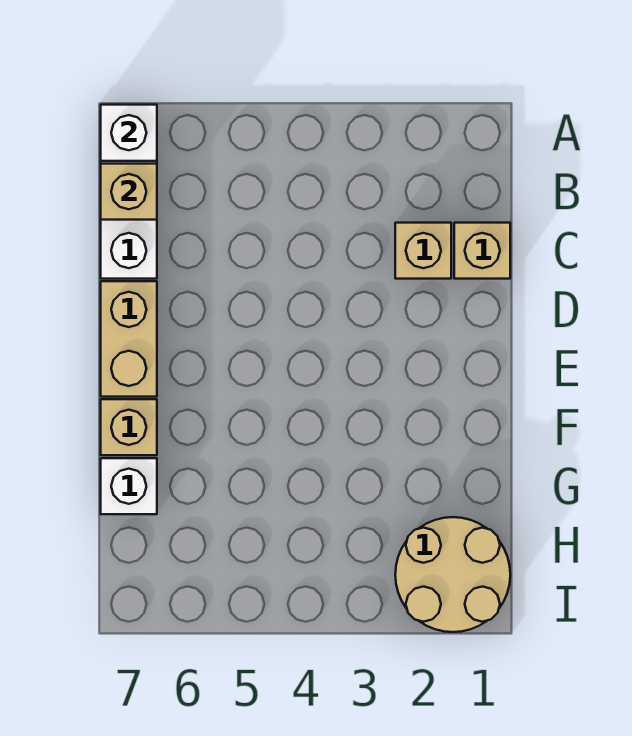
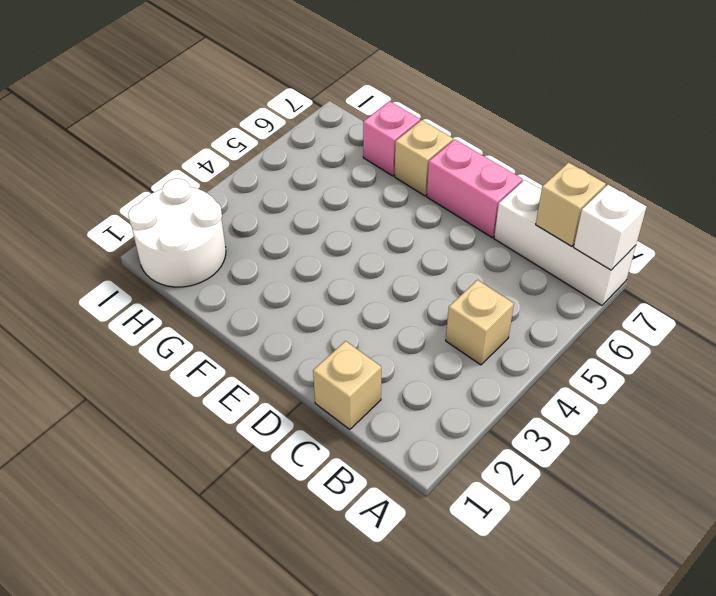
tan 1x1 brick [395,223,451,279] -> tan 1x1 brick moved to [446,280,514,365]
tan 1x2 brick [101,281,157,397] -> pink 1x2 brick [427,140,523,238]
white 1x1 brick [101,458,157,514] -> pink 1x1 brick [363,101,420,176]
tan 2x2 round brick [395,517,510,632] -> white 2x2 round brick [128,179,226,287]

